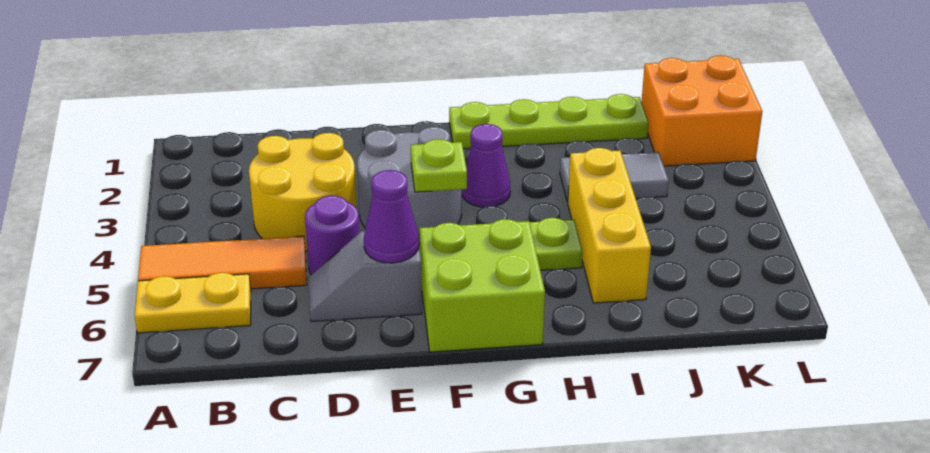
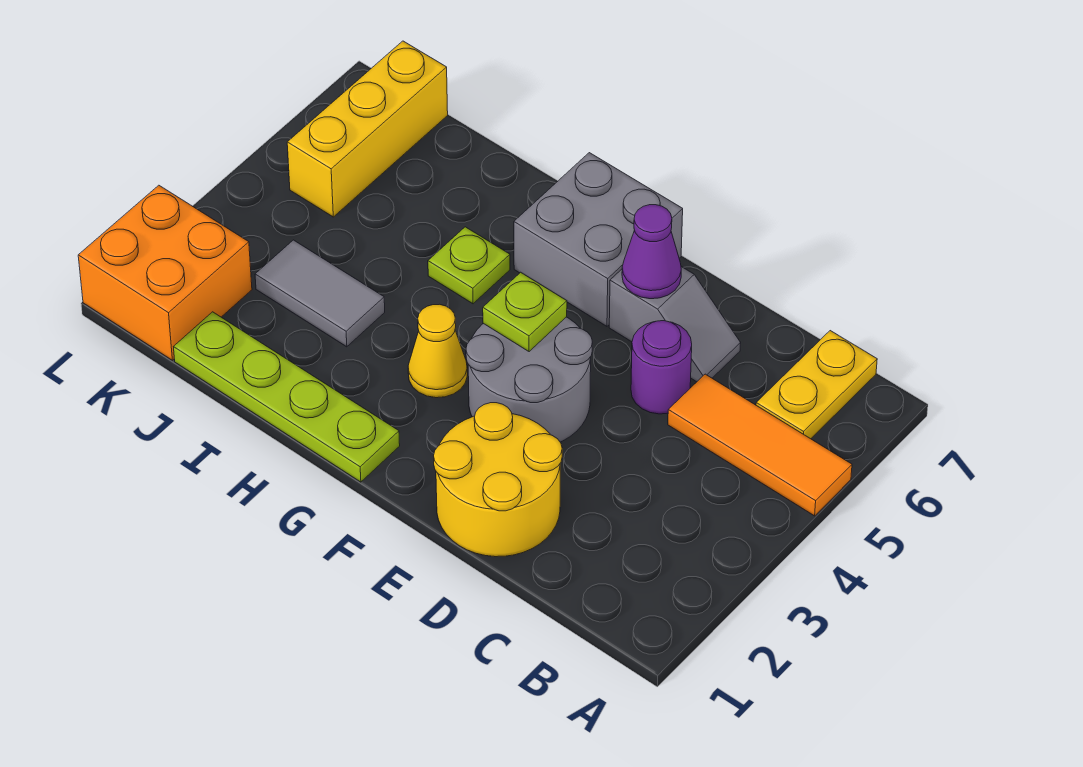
yellow 1x2 plate [135,273,251,333] -> yellow 1x2 plate turned to [756,331,877,439]
yellow 2x2 round brick [249,133,357,251] -> yellow 2x2 round brick moved to [434,403,562,557]
lime 2x2 brick [419,219,545,352] -> grey 2x2 brick [514,153,683,326]
purple 1x1 cone [462,124,510,207] -> yellow 1x1 cone [408,304,467,398]
yellow 1x3 brick [568,148,651,303] -> yellow 1x3 brick moved to [287,41,448,217]

